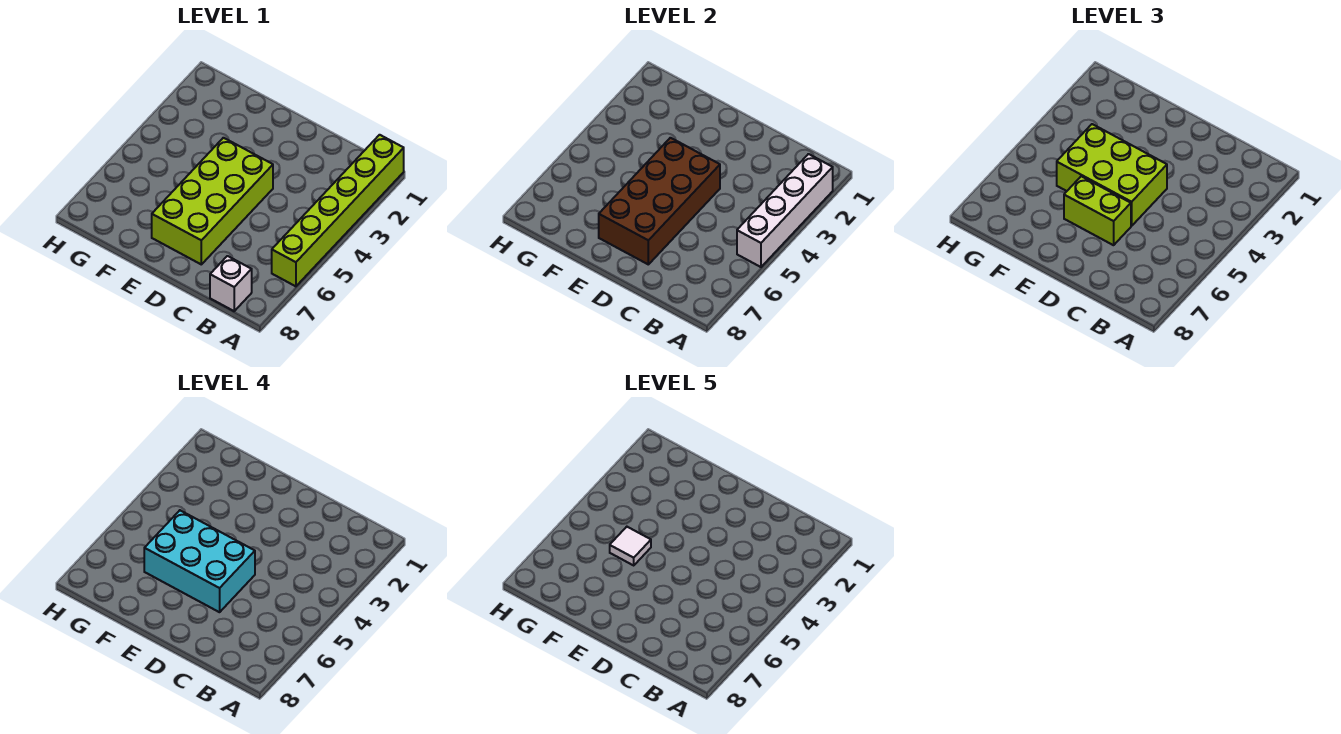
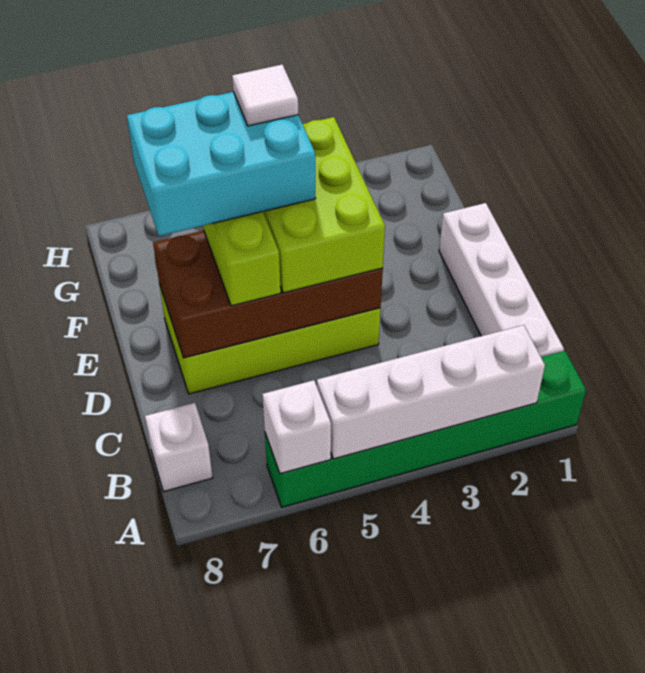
lime 1x6 brick [272,135,404,286] -> green 1x6 brick [265,351,586,507]
none -> white 1x1 brick [262,380,331,474]
none -> white 1x4 brick [439,203,564,357]
cyan 2x3 brick [144,510,255,612] -> cyan 2x3 brick turned to [127,92,316,236]

